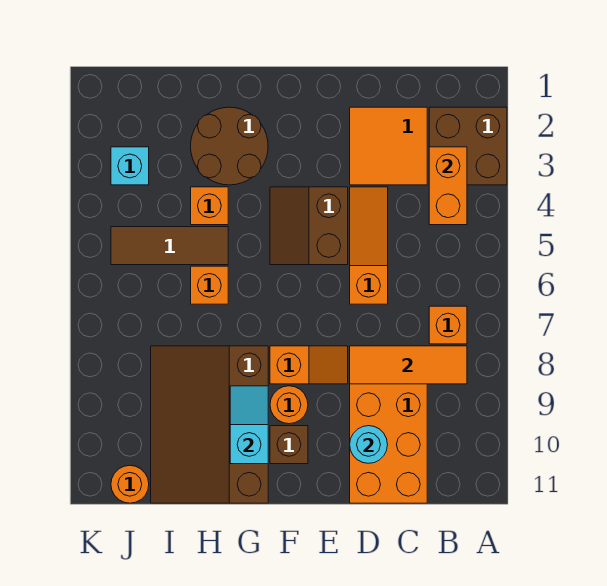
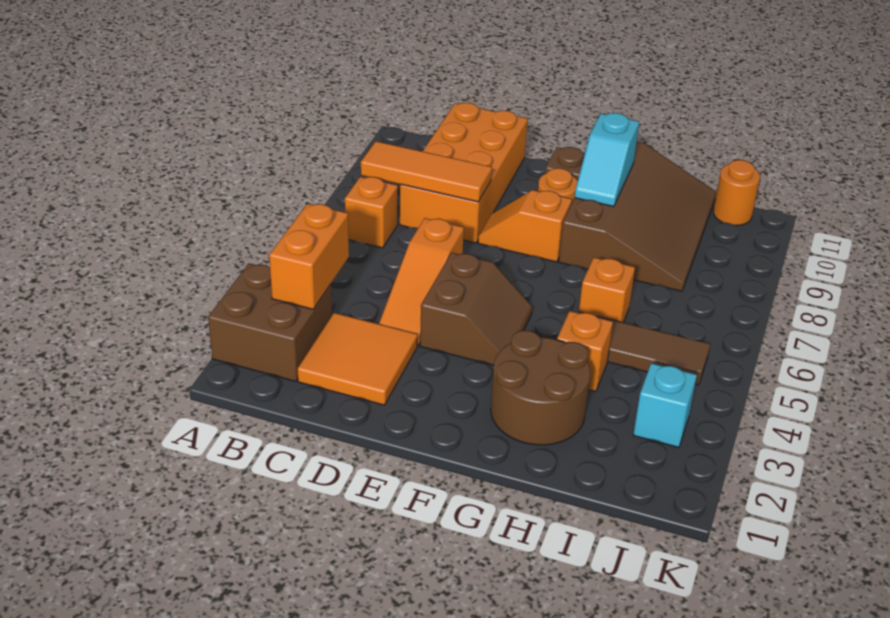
cyan 1x1 round brick [350,426,388,463] -> none

